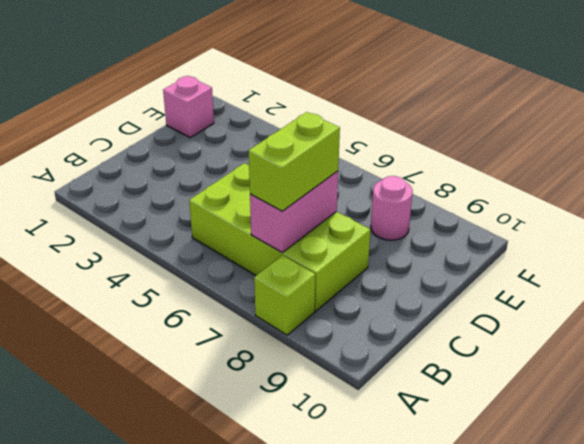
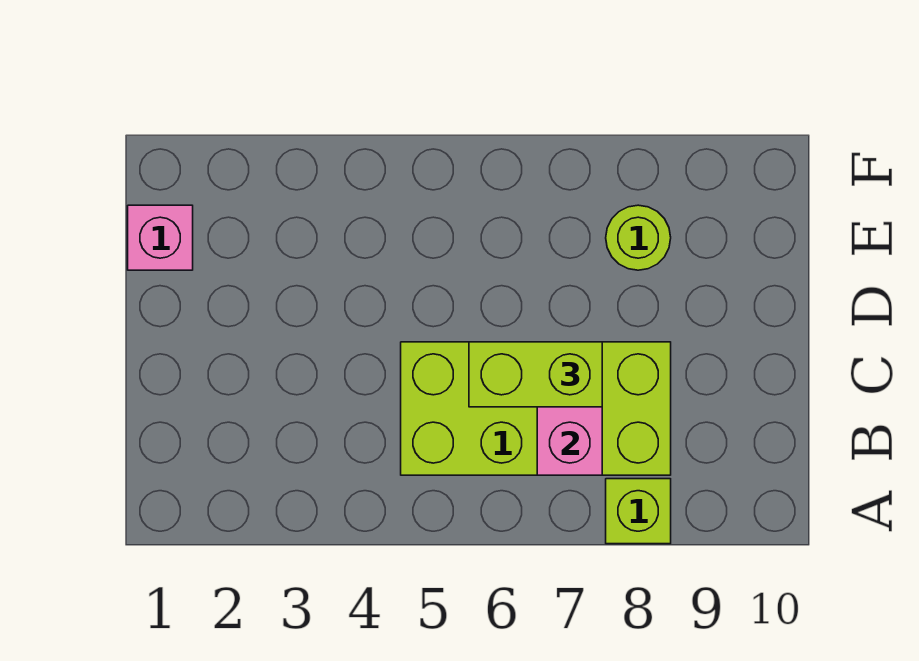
lime 1x2 brick [249,112,340,211] -> lime 1x2 brick turned to [469,342,602,407]
pink 1x1 round brick [371,176,413,240] -> lime 1x1 round brick [606,205,671,270]

